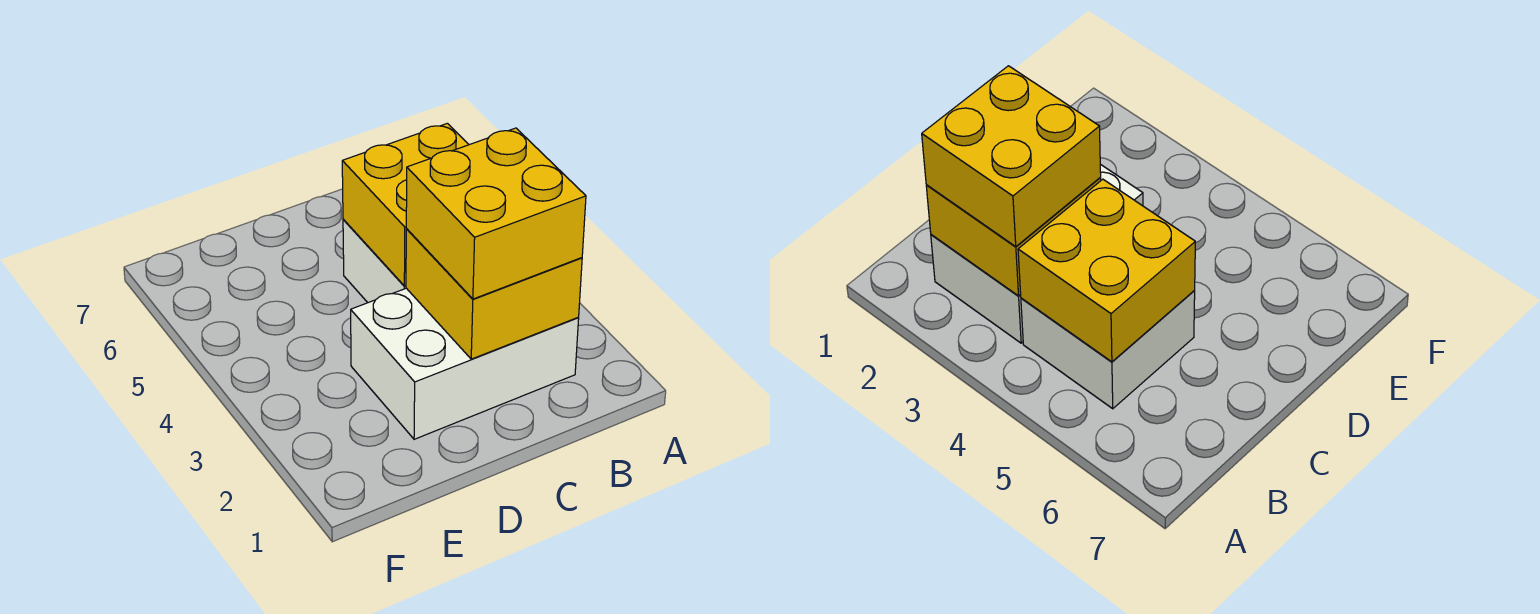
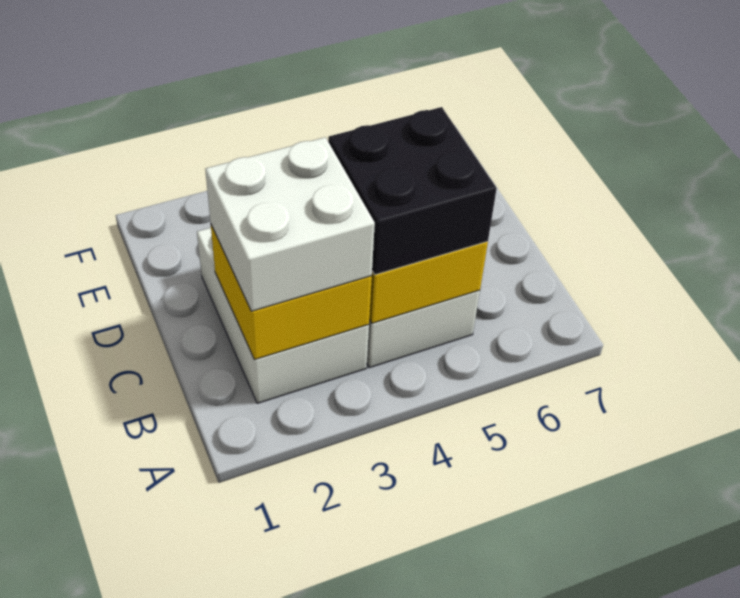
yellow 2x2 brick [406,128,586,299] -> white 2x2 brick [205,137,375,311]
none -> black 2x2 brick [328,107,497,275]

